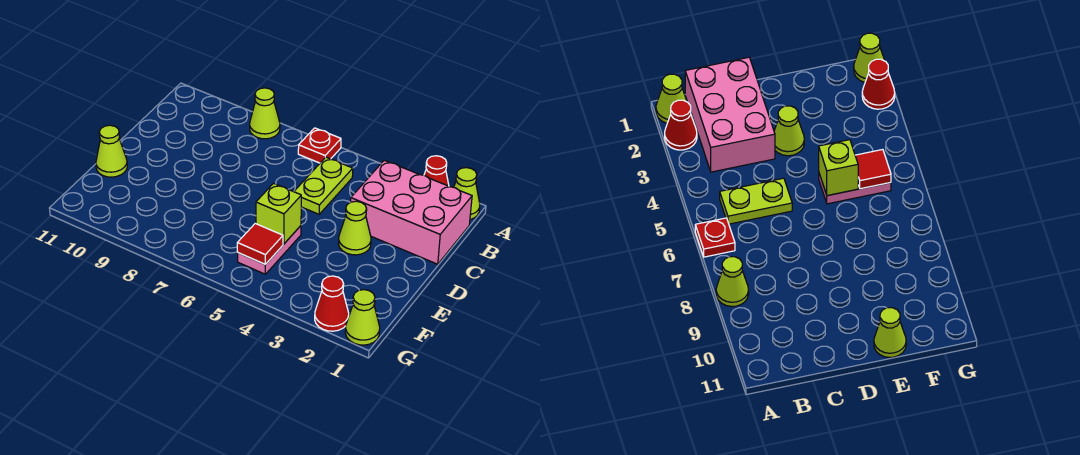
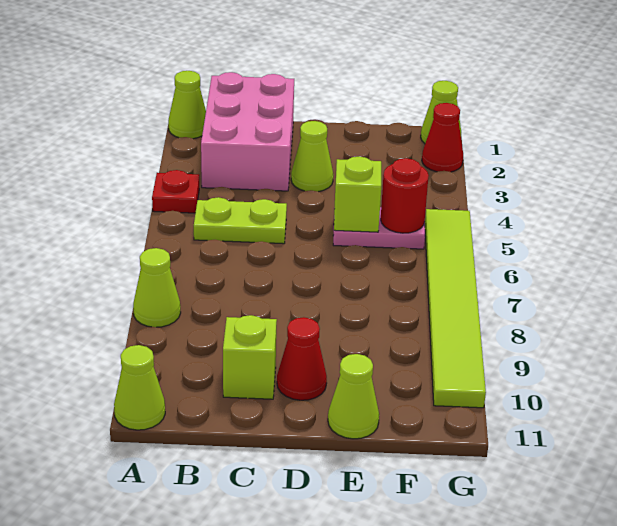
red 1x1 cone [424,156,449,186] -> red 1x1 cone moved to [277,317,327,400]
red 1x1 plate [298,128,341,163] -> red 1x1 plate moved to [152,170,199,213]
none -> lime 1x1 cone [114,345,165,430]
none -> lime 1x1 brick [223,315,277,399]
red 1x1 tile [237,224,283,264] -> red 1x1 round brick [381,158,429,233]
none -> lime 1x6 tile [425,209,486,408]

